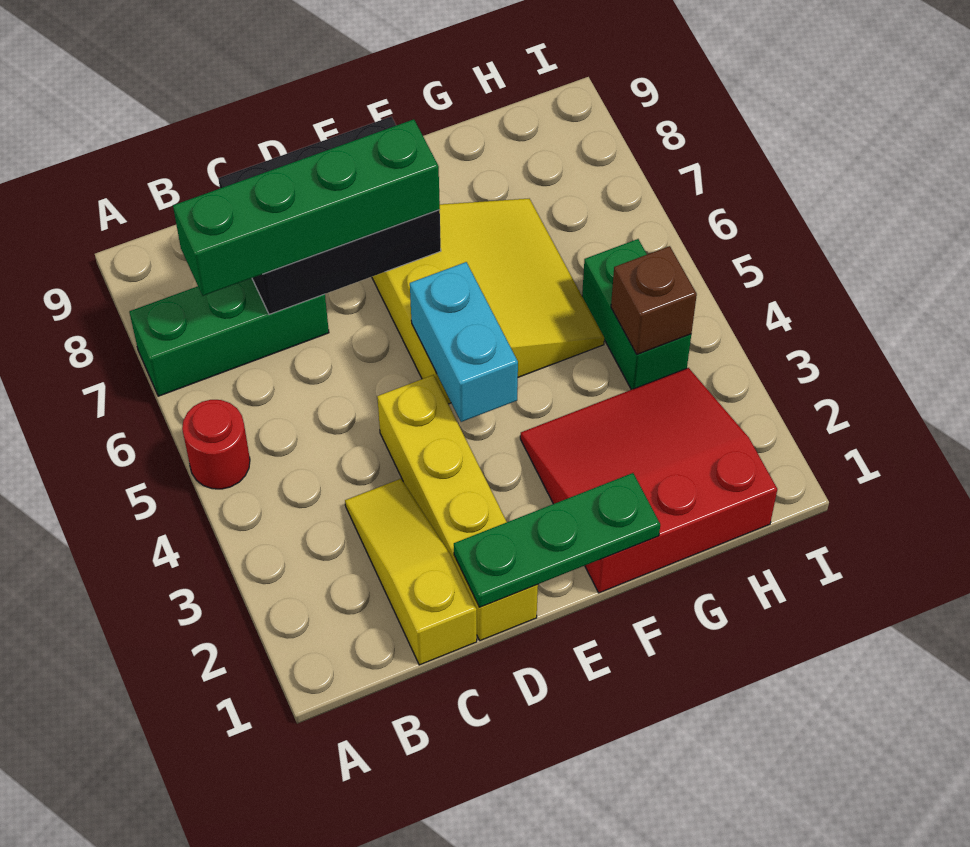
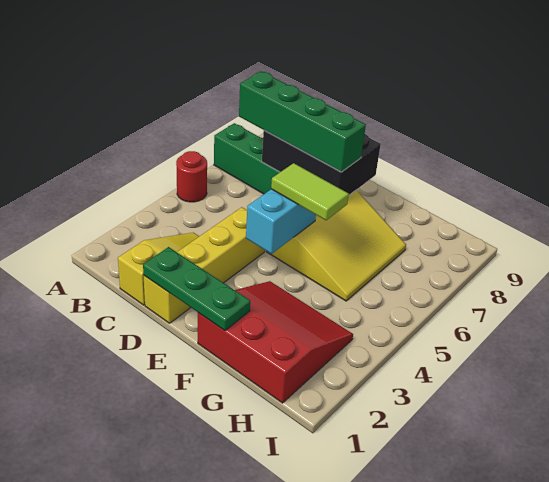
none -> lime 1x2 tile [271,163,349,220]
green 1x2 brick [582,239,691,390] -> none
brown 1x1 brick [611,246,697,355] -> none

